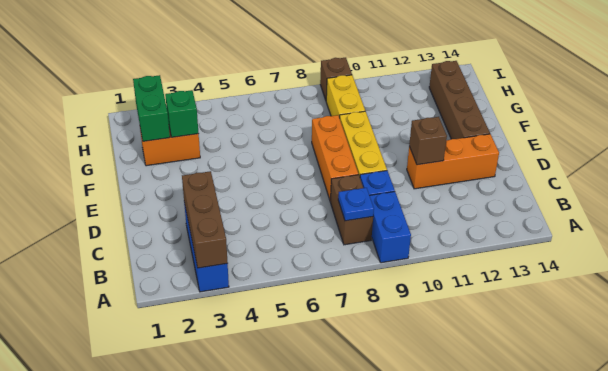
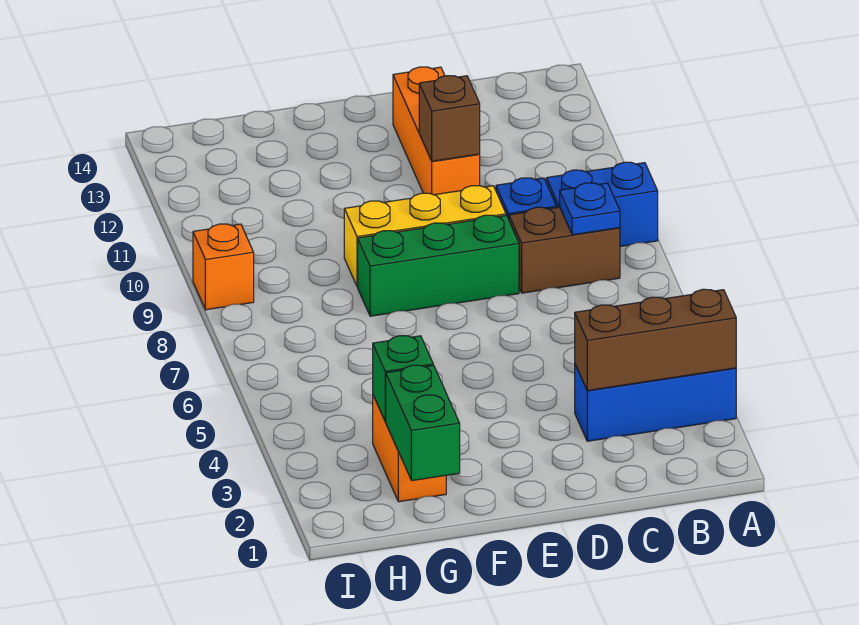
orange 1x3 brick [312,115,358,201] -> green 1x3 brick [358,215,519,316]
brown 1x4 brick [429,61,490,139] -> none
green 1x2 brick [133,75,170,141] -> green 1x2 brick turned to [386,365,460,481]
yellow 1x2 brick [326,75,365,118] -> none
brown 1x1 brick [320,58,352,100] -> orange 1x1 brick [193,224,254,310]

